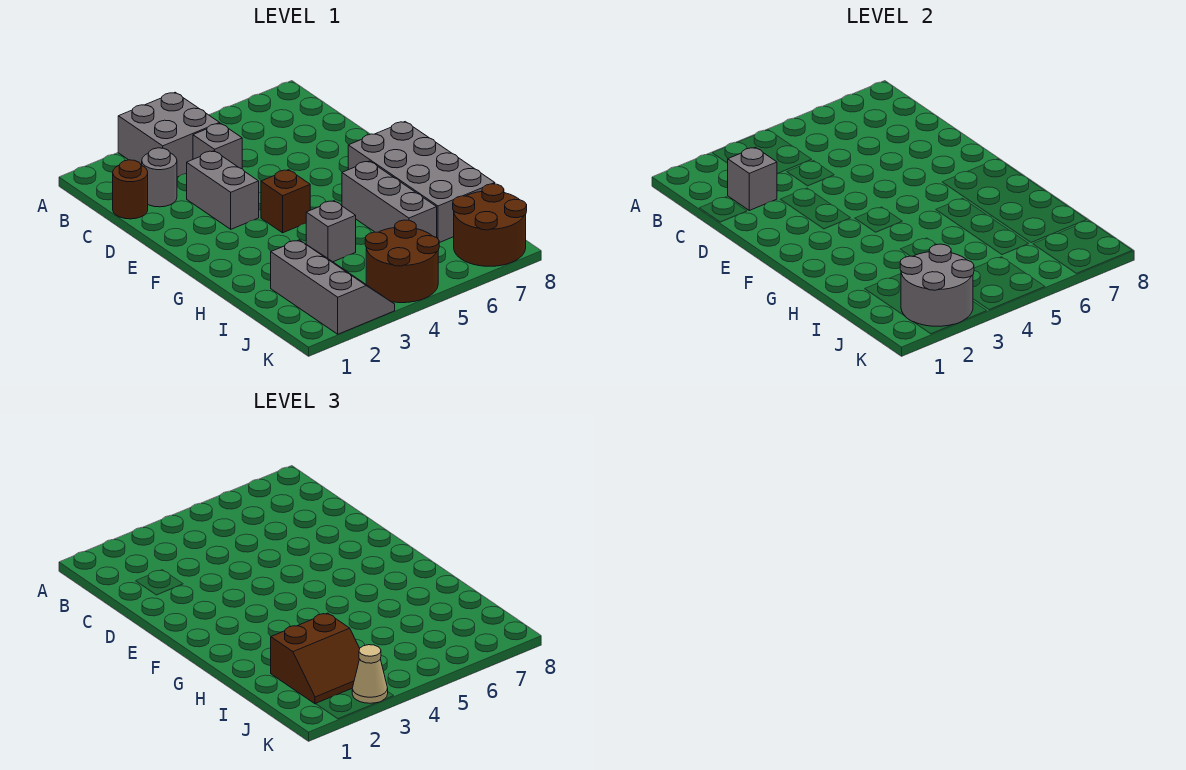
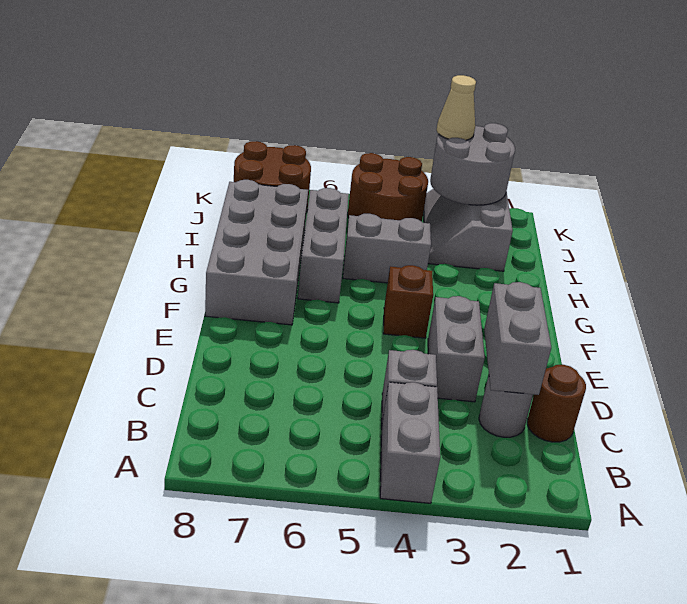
grey 2x2 brick [118,92,220,177] -> grey 1x2 brick [380,382,440,503]
grey 1x1 brick [728,147,777,210] -> grey 1x2 brick [484,282,551,395]
grey 1x1 brick [306,201,356,262] -> grey 1x2 brick [343,214,431,283]
brown 2x2 slope [271,613,360,704] -> none

